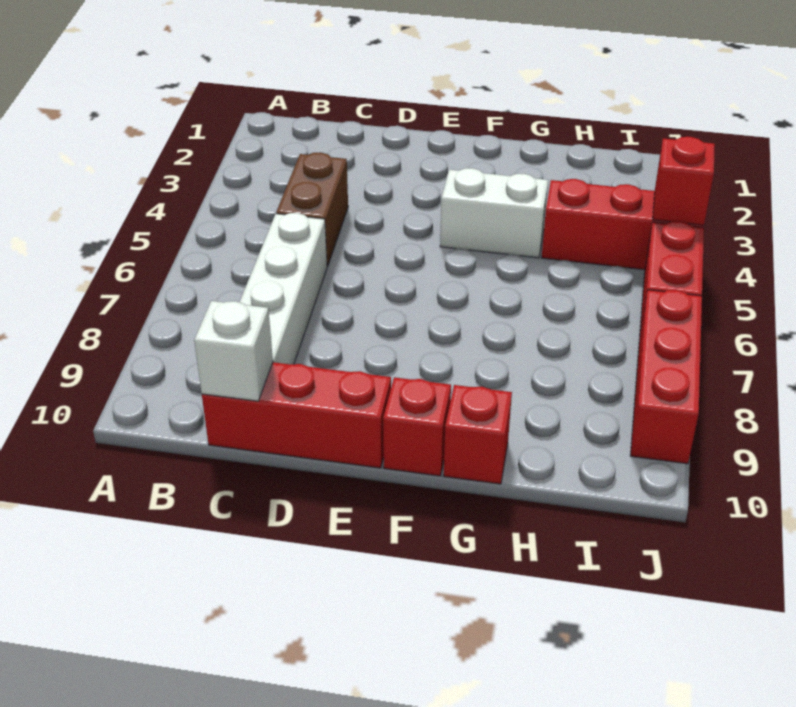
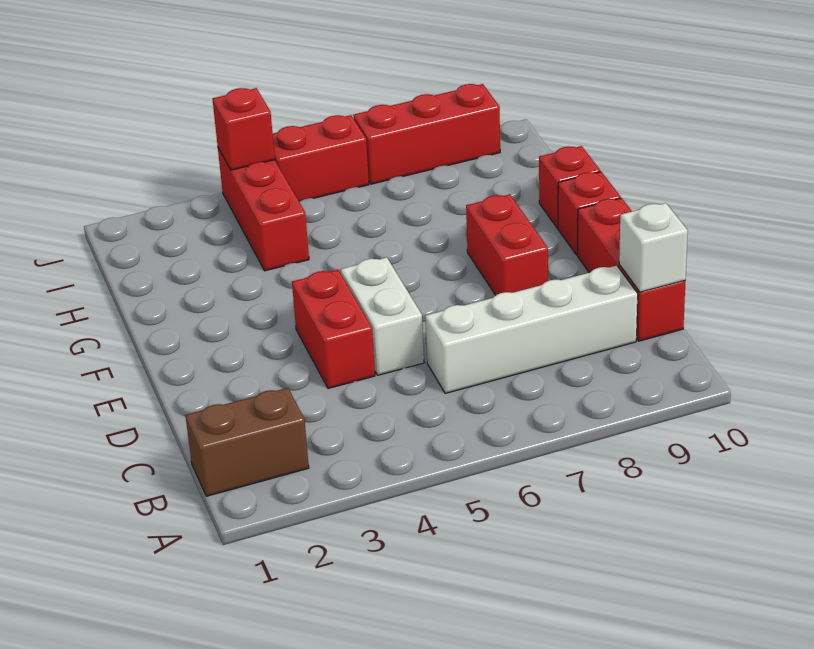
brown 1x2 brick [276,152,348,267] -> brown 1x2 brick moved to [185,388,309,496]
none -> red 1x2 brick [292,270,375,389]
none -> red 1x2 brick [466,194,548,295]
white 1x2 brick [440,168,548,258] -> white 1x2 brick moved to [341,257,424,375]

